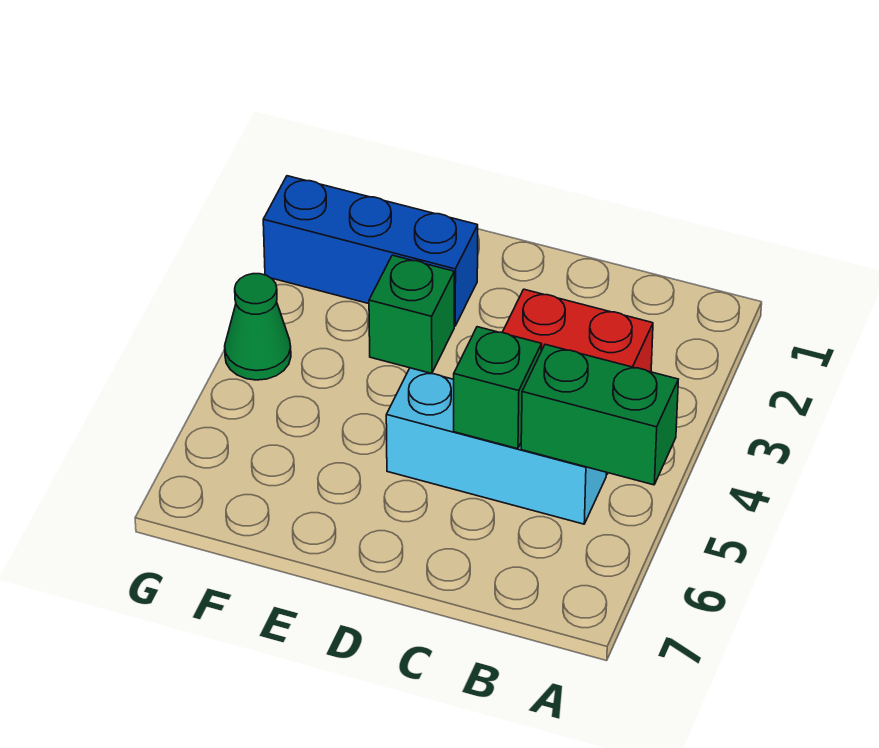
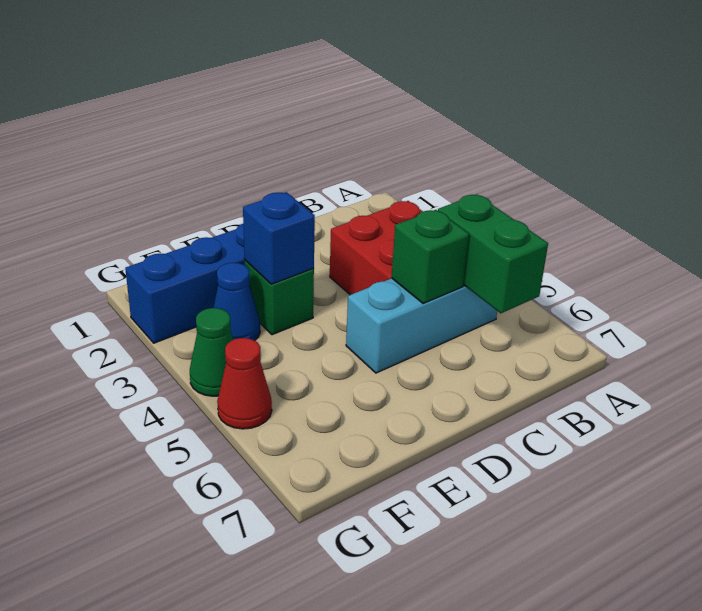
green 1x2 brick [521,344,678,485] -> green 1x2 brick turned to [438,194,548,313]
none -> blue 1x1 brick [243,192,315,284]
none -> blue 1x1 cone [213,263,260,340]
none -> red 1x1 cone [217,338,272,429]

